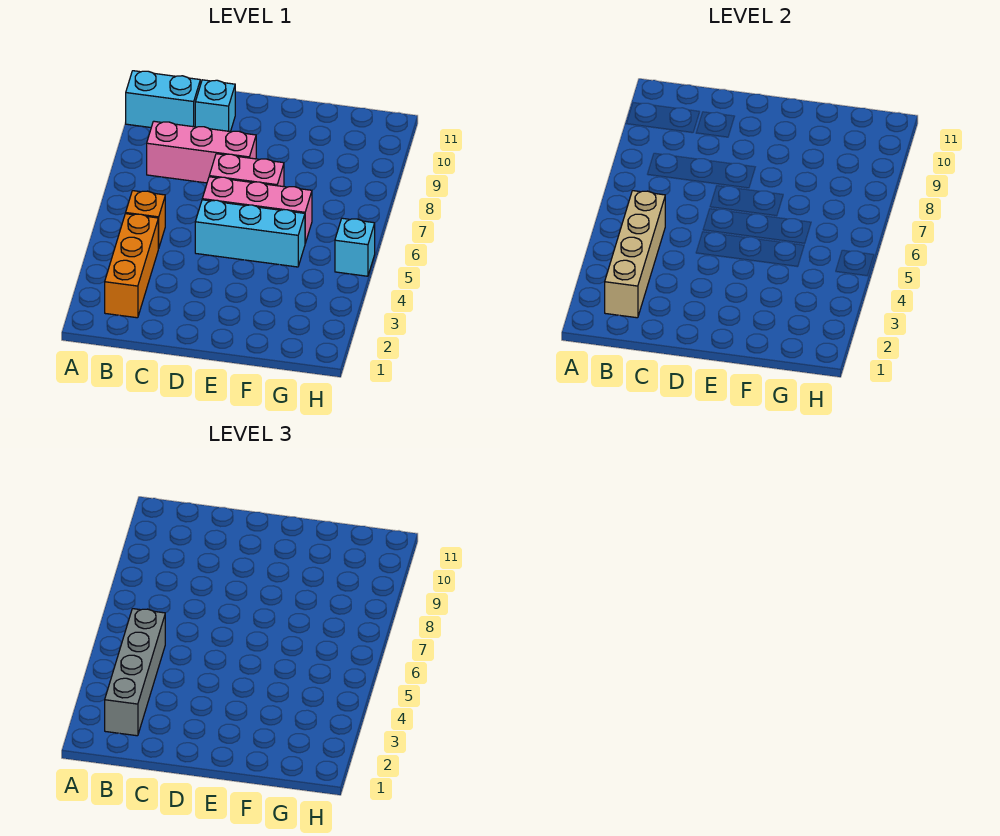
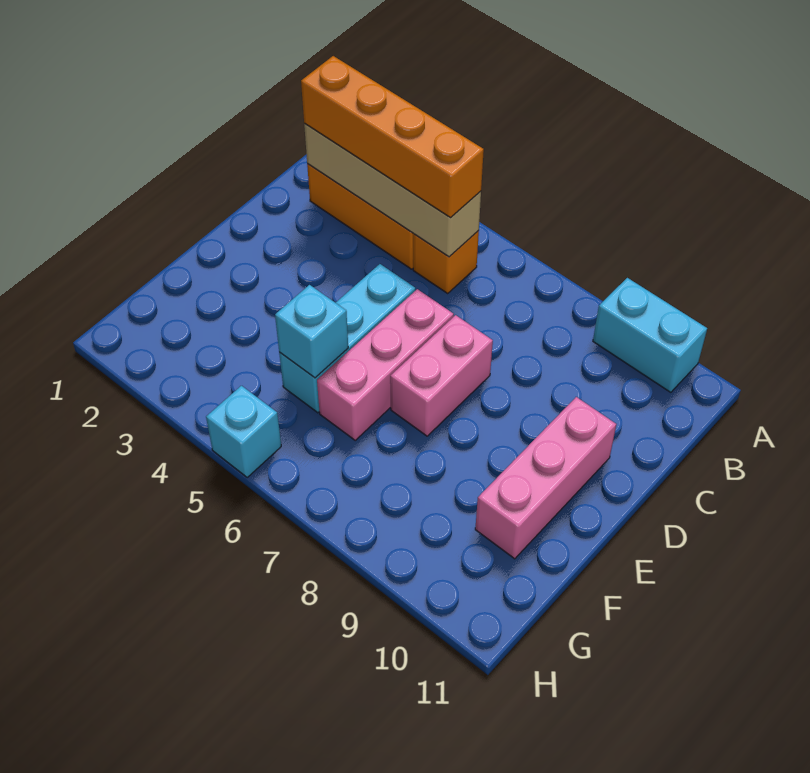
cyan 1x2 brick [126,71,200,127] -> cyan 1x2 brick turned to [593,278,707,392]
grey 1x4 brick [105,609,165,736] -> orange 1x4 brick [301,56,484,218]
pink 1x3 brick [147,121,256,183] -> pink 1x3 brick moved to [475,397,616,559]
cyan 1x1 brick [195,80,235,132] -> cyan 1x1 brick moved to [275,285,348,378]

